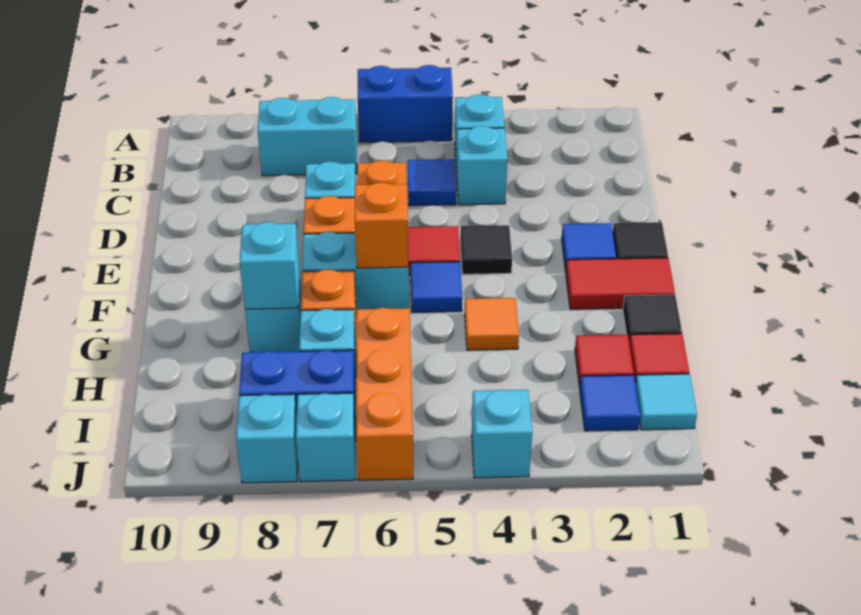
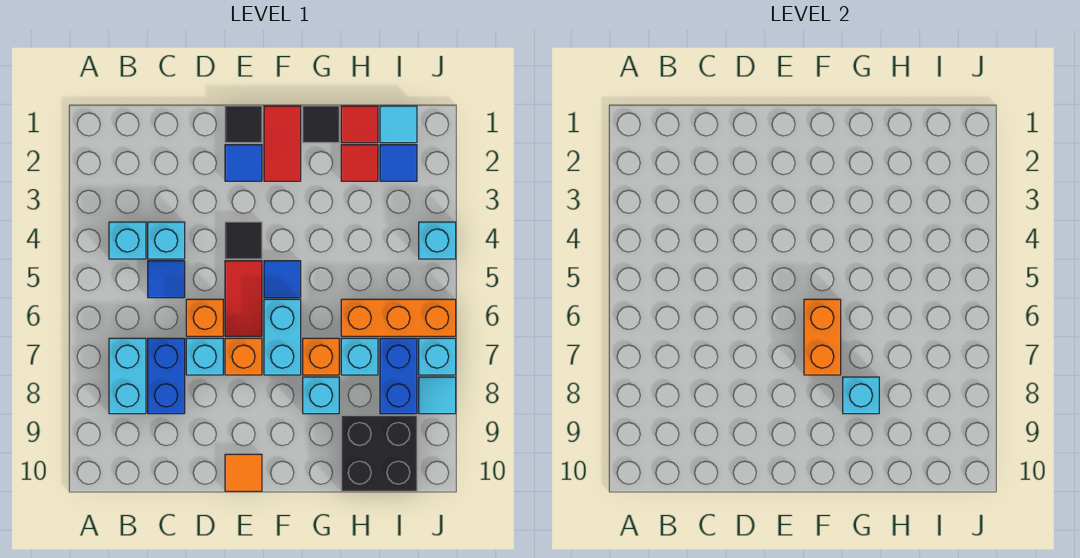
blue 1x2 brick [358,65,453,142] -> blue 1x2 brick moved to [148,338,185,414]
orange 1x1 brick [355,182,408,268] -> orange 1x2 brick [804,299,841,375]
orange 1x1 tile [465,298,519,350] -> orange 1x1 tile moved to [225,454,262,491]
none -> black 2x2 brick [341,416,417,491]
cyan 1x1 brick [236,394,298,483] -> cyan 1x1 tile [419,377,456,414]

